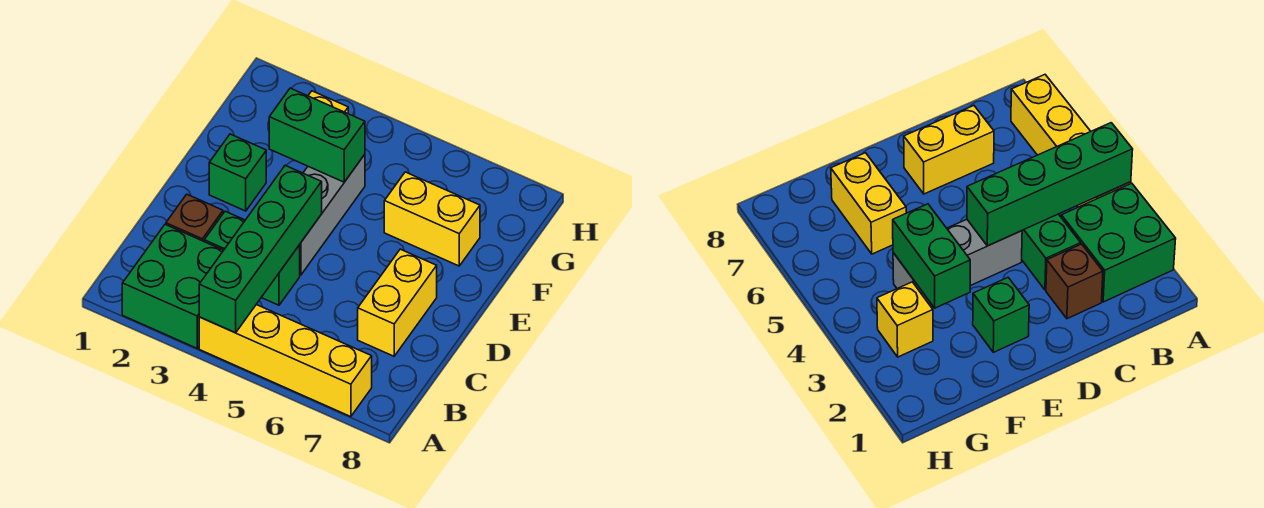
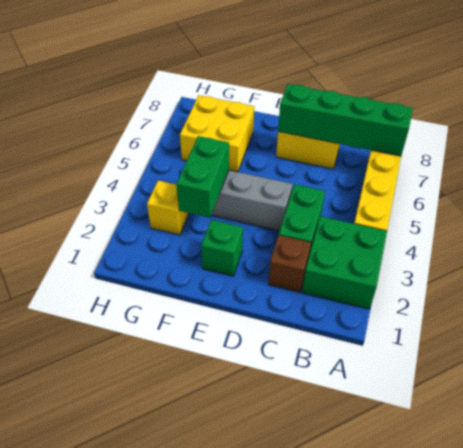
green 1x4 brick [199,165,322,333] -> green 1x4 brick moved to [278,84,413,156]
yellow 1x2 brick [384,172,480,266] -> yellow 2x2 brick [180,95,254,172]

